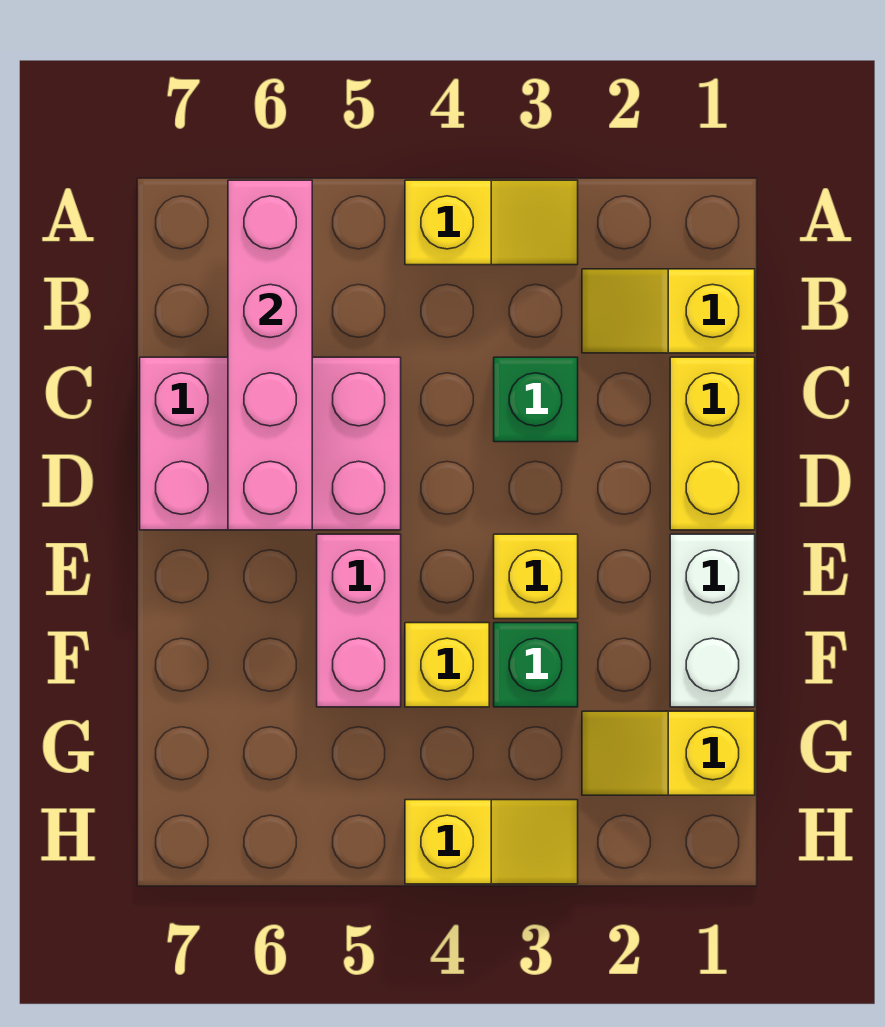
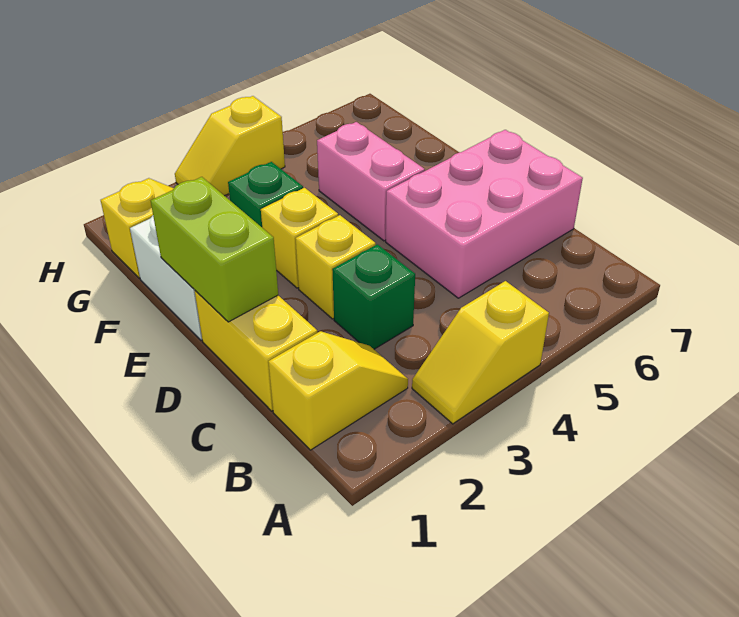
pink 1x4 brick [228,180,312,530] -> none
none -> lime 1x2 brick [151,177,278,322]
yellow 1x1 brick [405,623,489,707] -> yellow 1x1 brick moved to [295,215,376,319]

